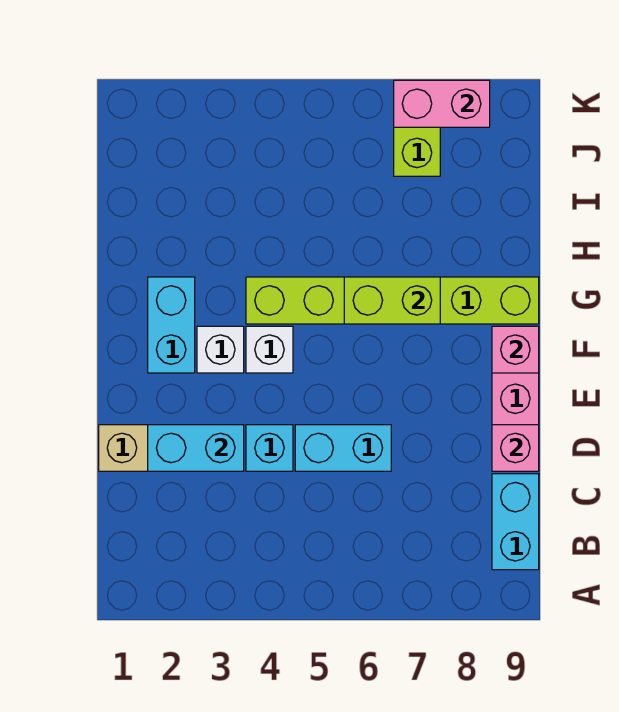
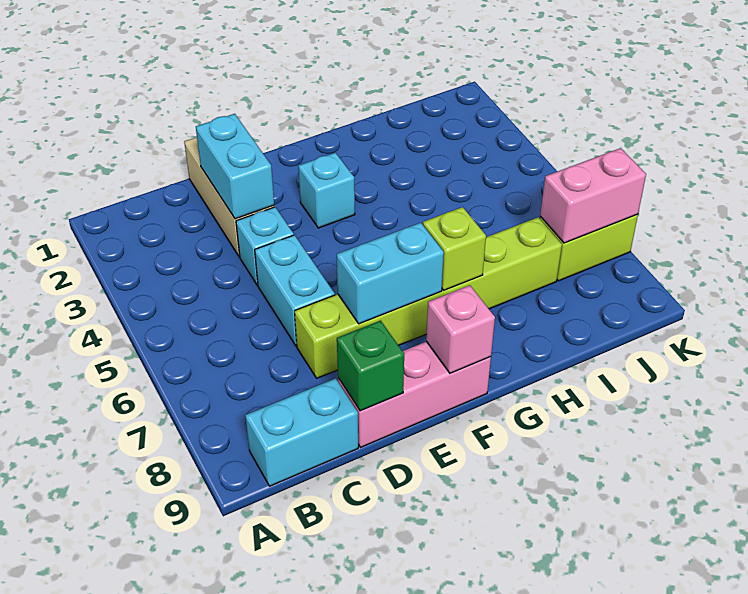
pink 1x1 brick [492,425,539,471] -> green 1x1 brick [337,320,404,411]
cyan 1x2 brick [148,277,195,373] -> cyan 1x2 brick moved to [337,223,444,324]
white 1x1 brick [197,326,244,373] -> cyan 1x1 brick [298,153,355,228]
white 1x1 brick [246,326,293,373] -> none
lime 1x6 brick [246,277,539,324] -> lime 1x6 brick turned to [295,217,562,378]
lime 1x2 brick [344,277,440,324] -> lime 1x1 brick [423,207,486,290]
pink 1x2 brick [394,80,490,127] -> pink 1x2 brick turned to [540,148,646,243]

